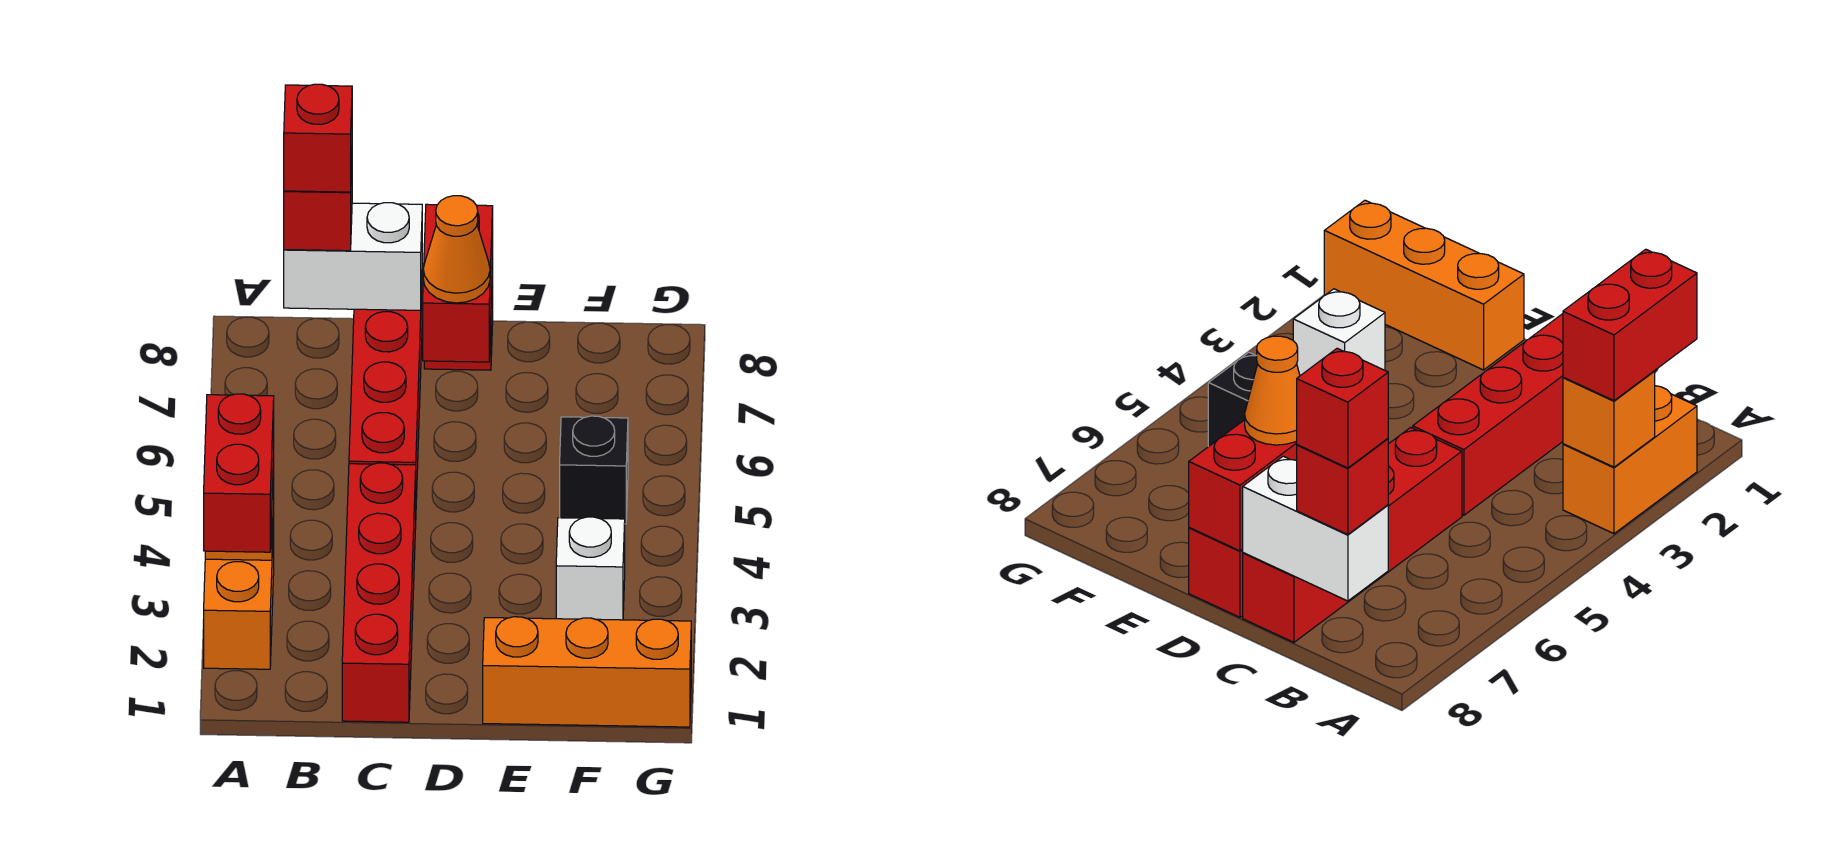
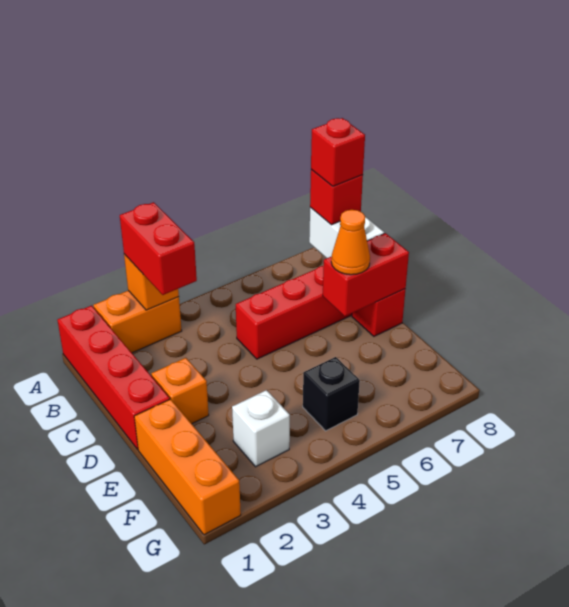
red 1x2 brick [204,394,274,552] -> red 1x2 brick turned to [120,202,197,295]
red 1x4 brick [342,463,416,722] -> red 1x4 brick turned to [57,306,170,449]
none -> orange 1x1 brick [151,358,209,424]

